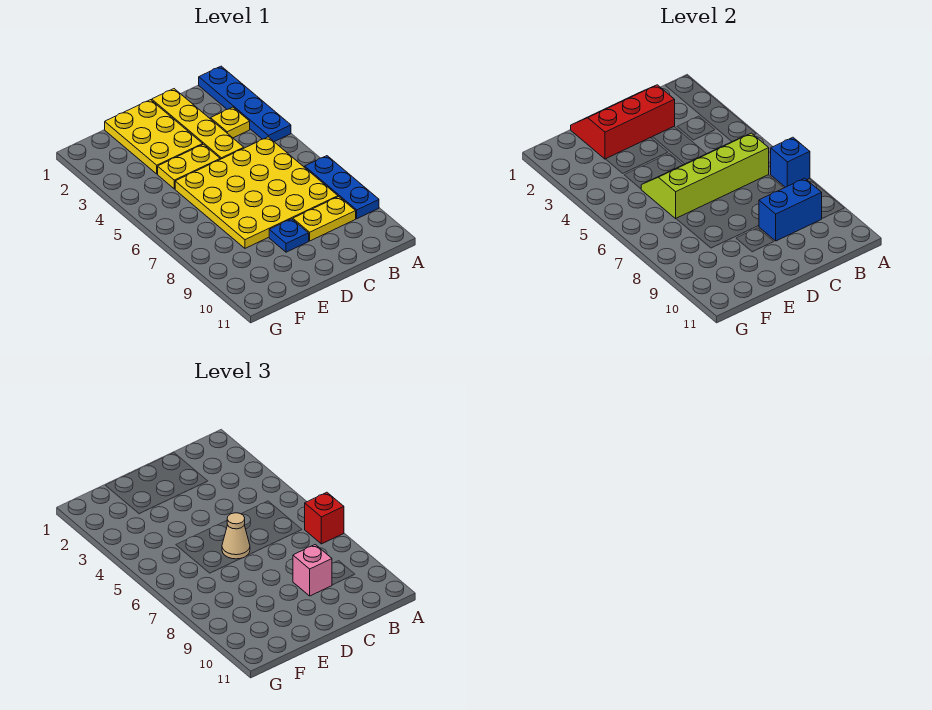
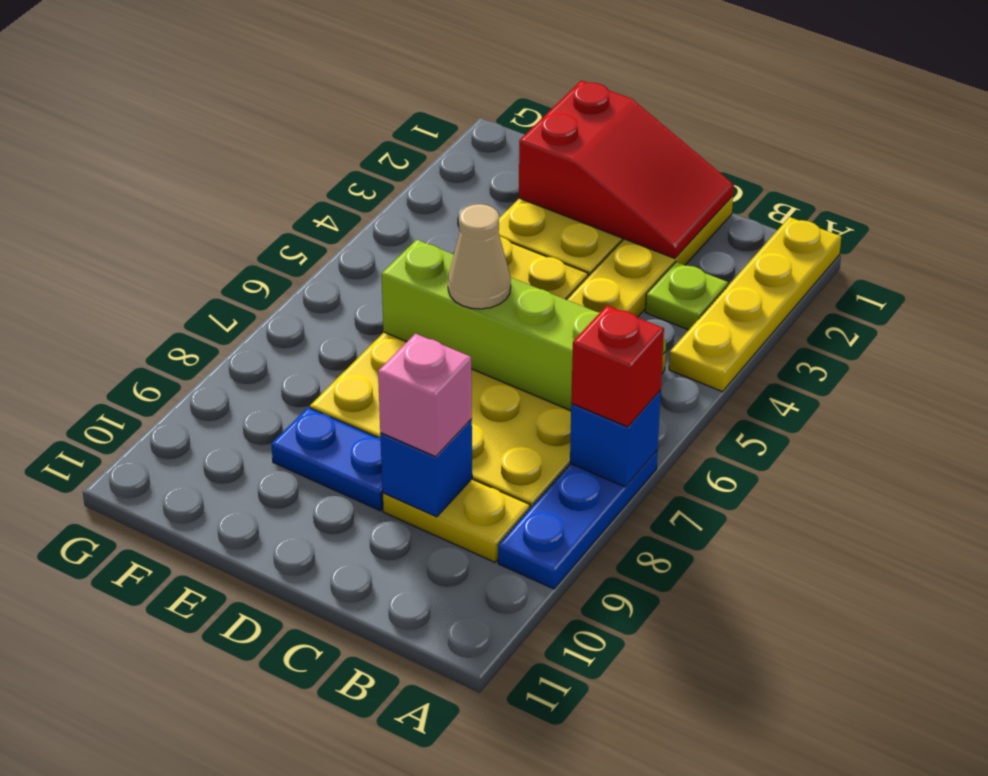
blue 1x4 plate [199,66,291,142] -> yellow 1x4 plate [669,217,841,392]
yellow 1x1 plate [211,107,250,138] -> lime 1x1 plate [645,262,728,330]
blue 1x2 brick [759,178,822,241] -> blue 1x1 brick [380,419,472,517]
red 2x3 slope [571,85,675,159] -> red 2x3 slope turned to [519,80,734,258]
blue 1x1 plate [269,219,309,252] -> blue 1x2 plate [271,407,383,511]

